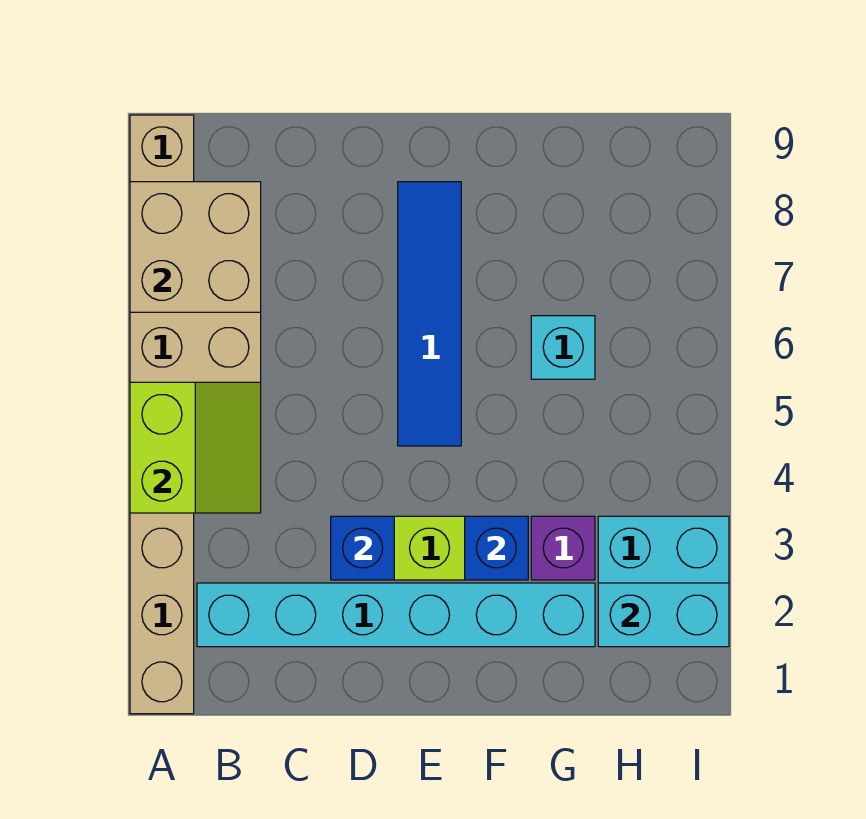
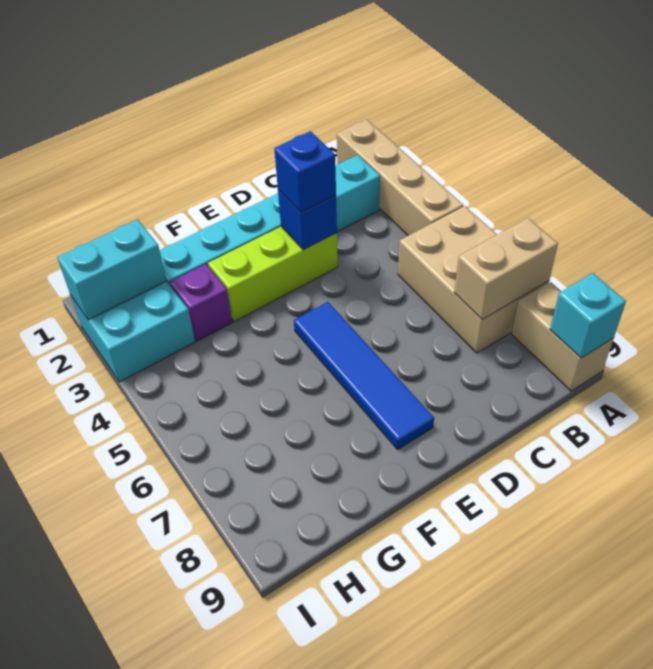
lime 2x2 slope [130,382,261,513] -> none
tan 2x2 brick [130,182,261,312] -> tan 1x2 brick [454,218,558,319]
blue 1x1 brick [465,516,528,580] -> blue 1x1 brick moved to [274,131,336,212]
cyan 1x1 brick [531,316,595,379] -> cyan 1x1 brick moved to [550,273,626,358]

